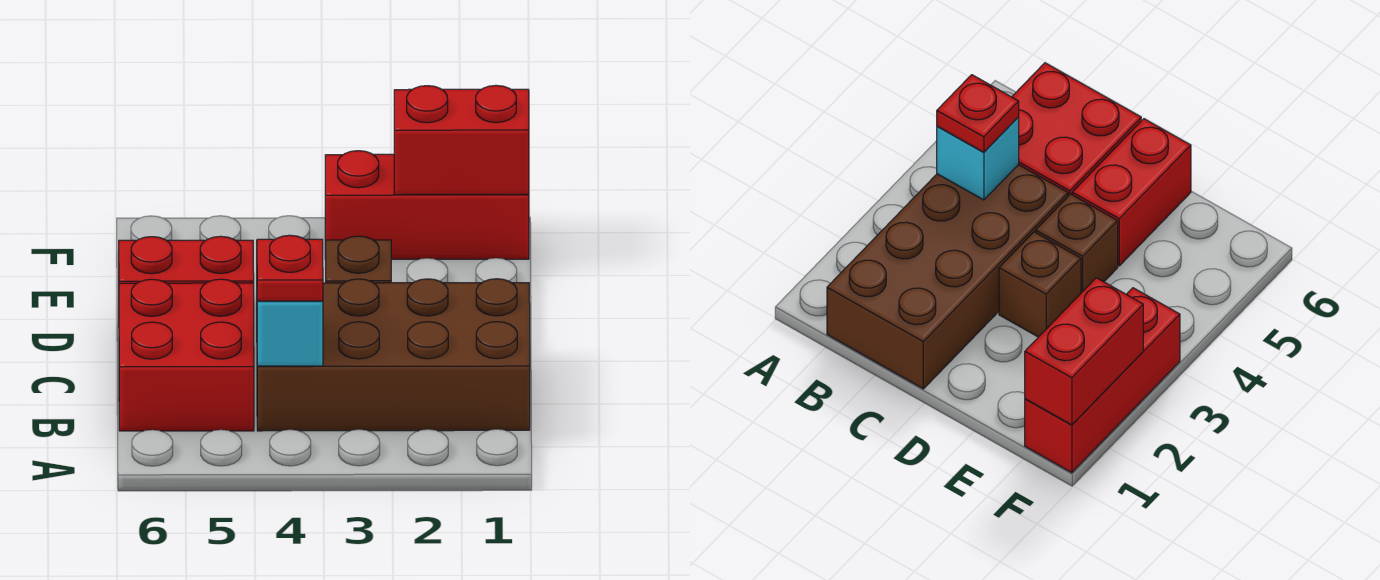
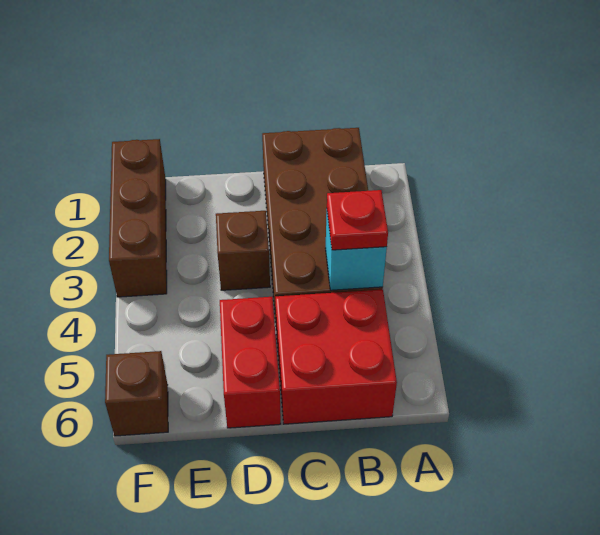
brown 1x1 brick [1036,194,1118,293] -> brown 1x1 brick moved to [105,351,168,436]
red 1x3 brick [325,151,529,259] -> brown 1x3 brick [109,139,167,297]
red 1x2 brick [394,85,529,195] -> none

